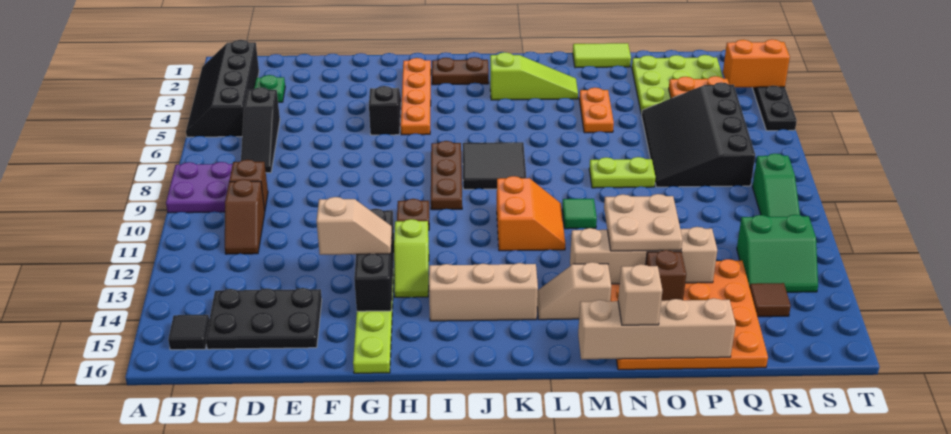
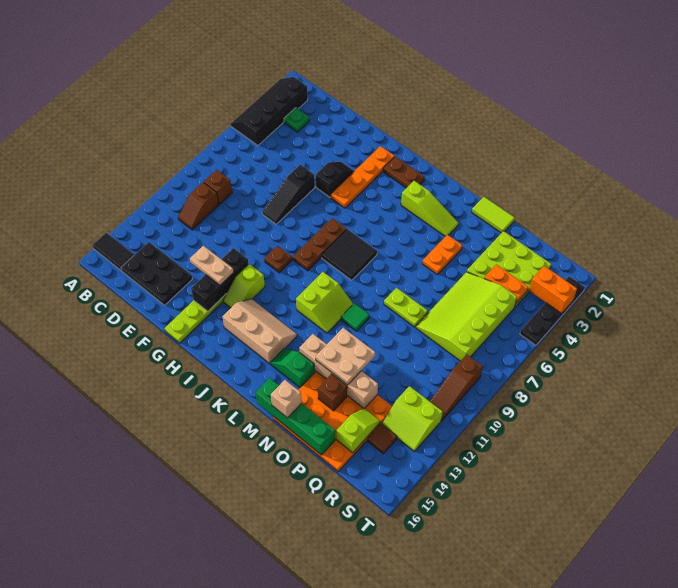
purple 2x2 plate [166,162,233,213] -> none
black 1x1 tile [168,315,209,350] -> black 1x2 tile [93,233,134,271]
black 1x3 slope [241,87,280,173] -> black 1x3 slope moved to [262,165,315,224]
tan 1x2 slope [317,197,392,255] -> tan 1x2 plate [190,246,234,285]
orange 2x2 slope [497,176,565,251] -> lime 2x2 slope [296,272,353,333]
tan 1x2 slope [537,262,611,320] -> green 1x2 slope [270,349,315,388]
tan 1x4 brick [578,298,736,359] -> green 1x4 brick [256,378,335,455]
black 3x4 slope [642,82,755,187] -> lime 3x4 slope [416,272,517,361]
none -> lime 1x2 slope [337,408,380,452]
green 2x2 slope [737,215,818,292] -> lime 2x2 slope [382,386,443,451]
green 1x3 slope [752,154,800,217] -> brown 1x3 slope [430,354,483,421]

